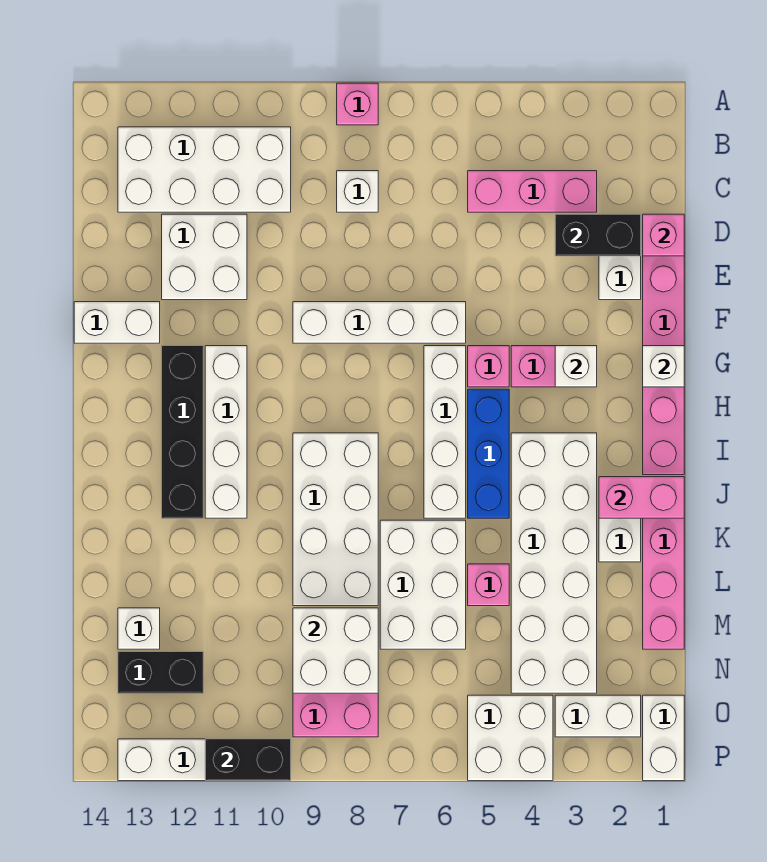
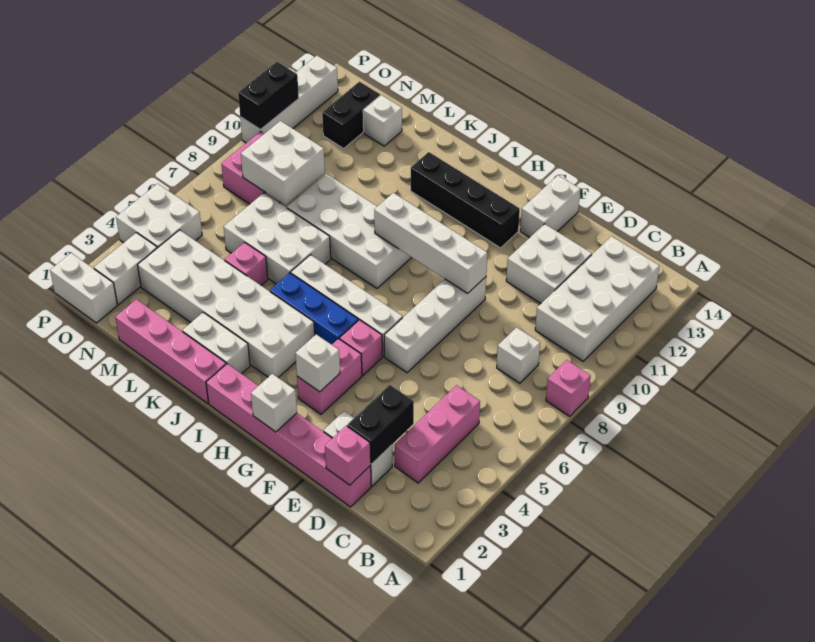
white 1x4 brick [205,346,247,518] -> white 1x4 brick moved to [374,193,487,293]
pink 1x2 brick [599,477,684,518] -> none

